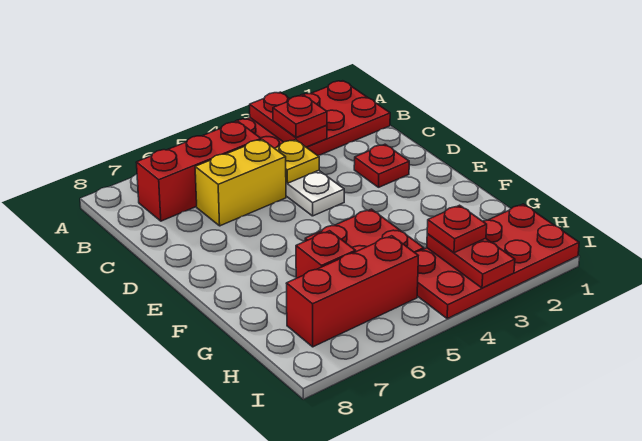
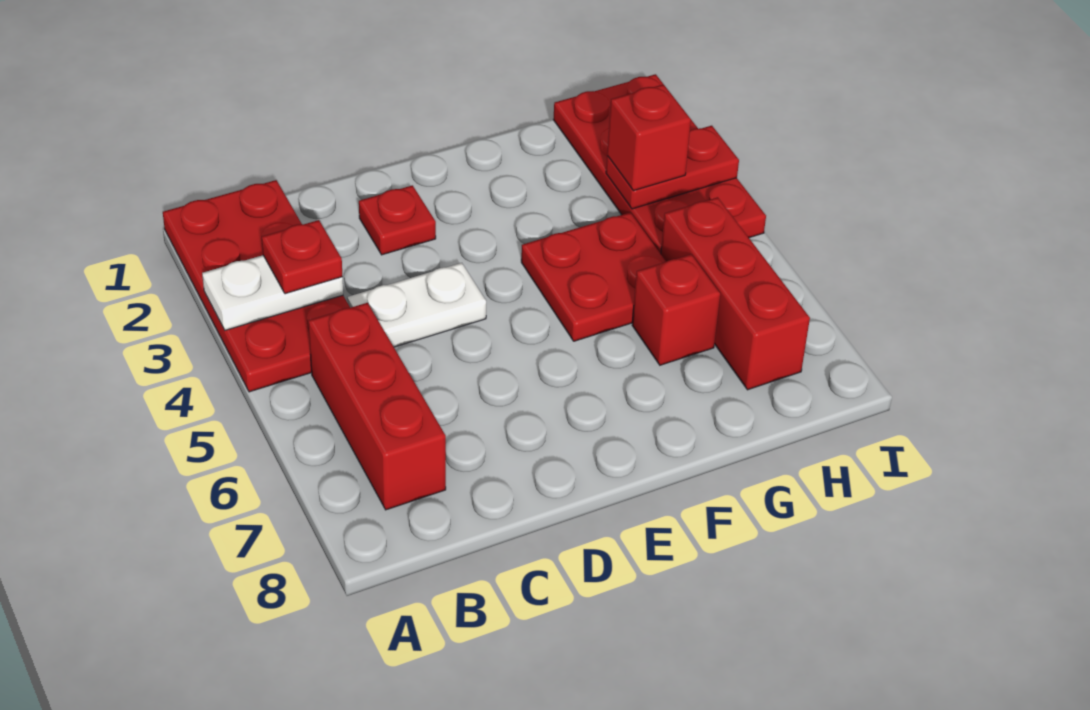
red 1x2 plate [250,92,327,147] -> white 1x2 plate [202,255,343,330]
yellow 1x1 plate [275,140,319,183] -> none
yellow 1x2 brick [195,140,286,226] -> none
red 1x1 plate [427,205,487,253] -> red 1x1 brick [607,84,691,191]

